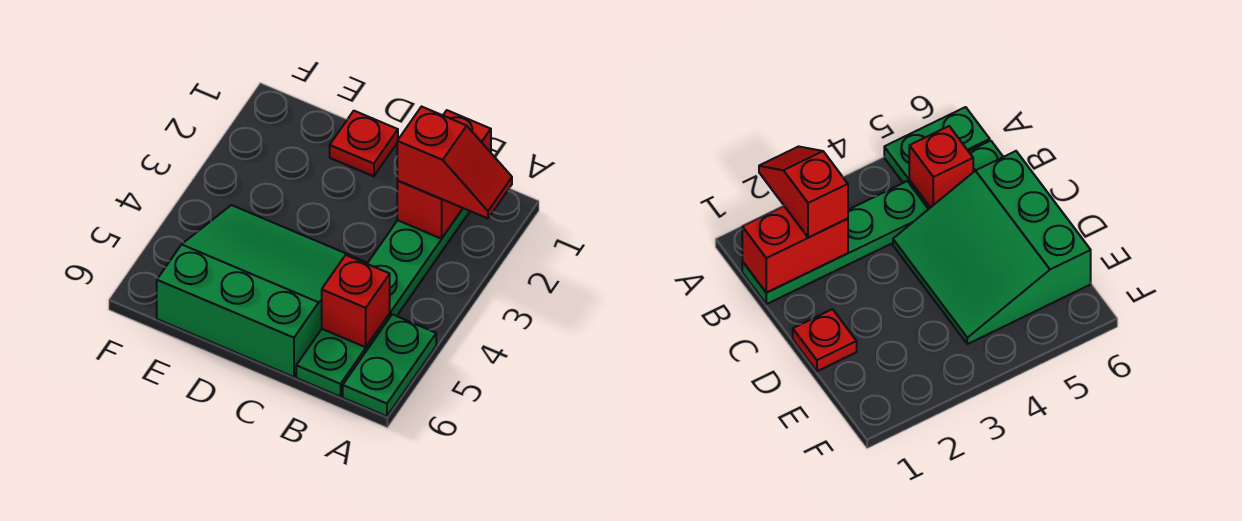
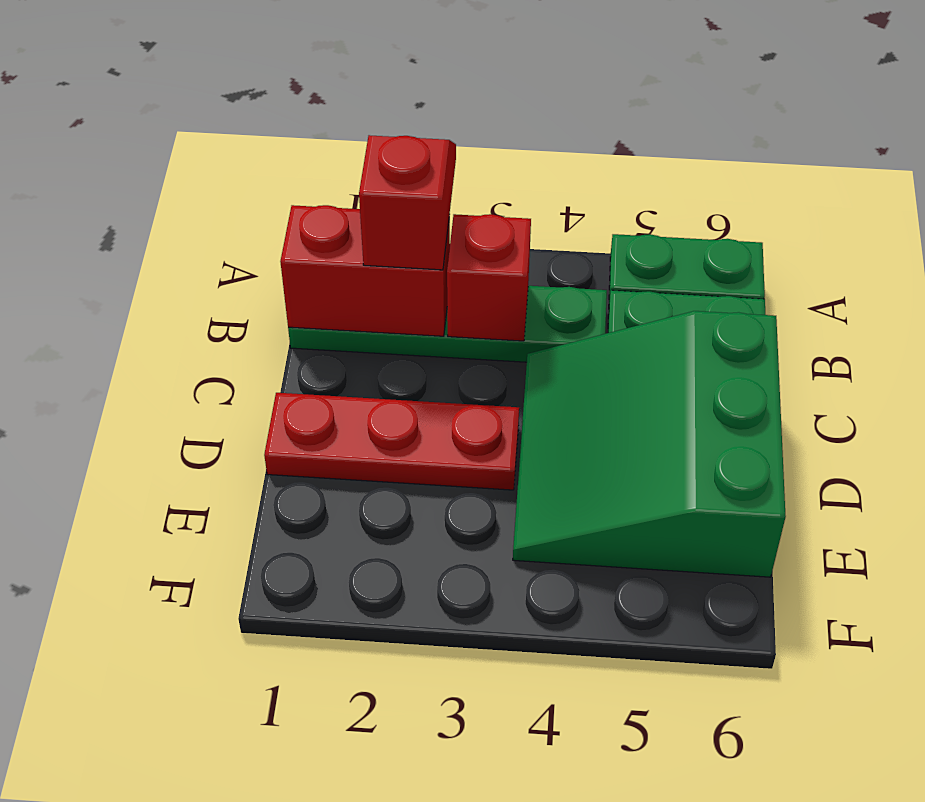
red 1x1 brick [322,255,390,347] -> red 1x1 brick moved to [447,214,531,341]
red 1x1 plate [330,111,398,176] -> red 1x3 plate [264,393,519,490]

